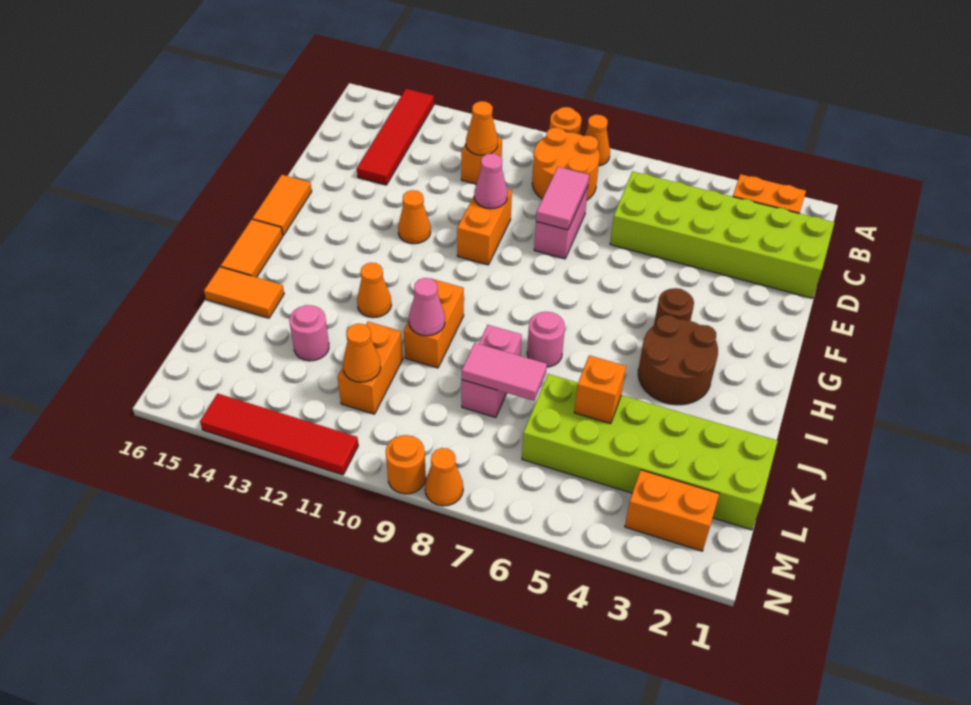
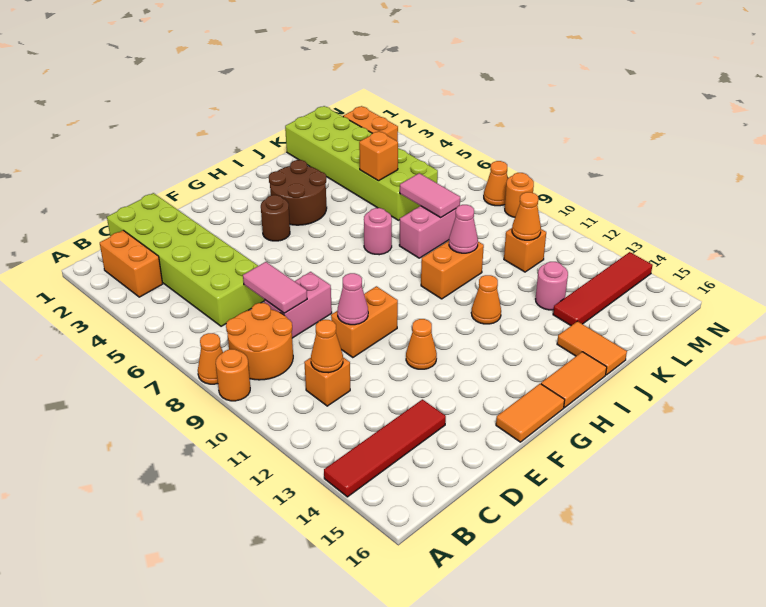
pink 1x2 tile [536,167,589,230] -> pink 1x2 tile turned to [243,262,307,313]
orange 1x2 brick [338,322,403,414] -> orange 1x1 brick [504,228,546,272]
red 1x4 tile [200,393,358,475] -> red 1x4 tile turned to [553,252,653,326]

